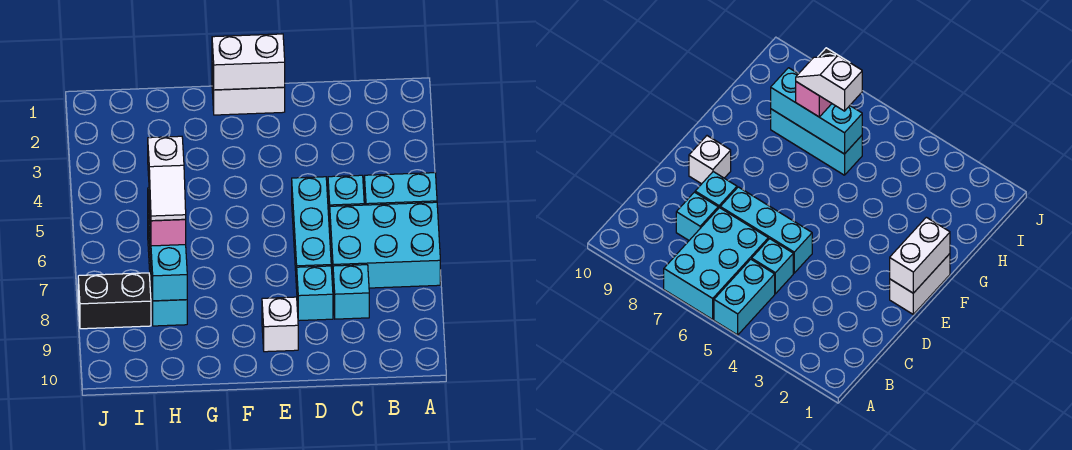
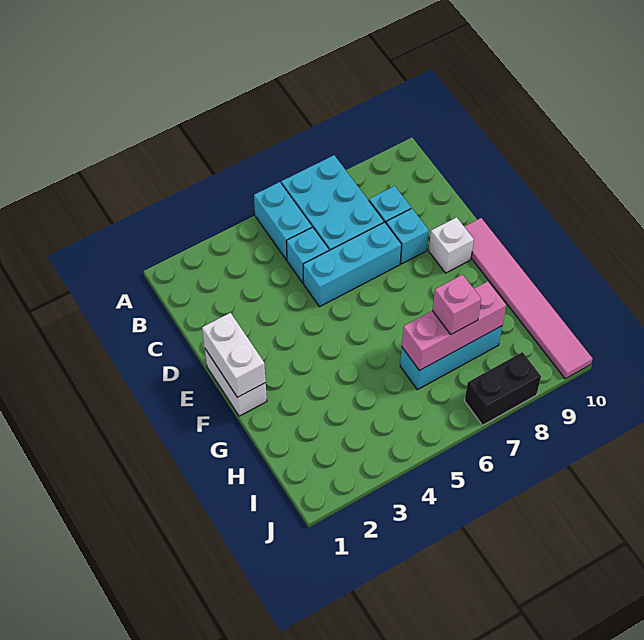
none -> pink 1x6 tile [464,218,593,379]
cyan 1x3 brick [148,188,187,301] -> pink 1x3 brick [402,281,506,371]
white 1x2 slope [148,136,186,221] -> none
black 1x2 brick [78,273,151,329] -> black 1x2 brick turned to [465,352,541,425]

